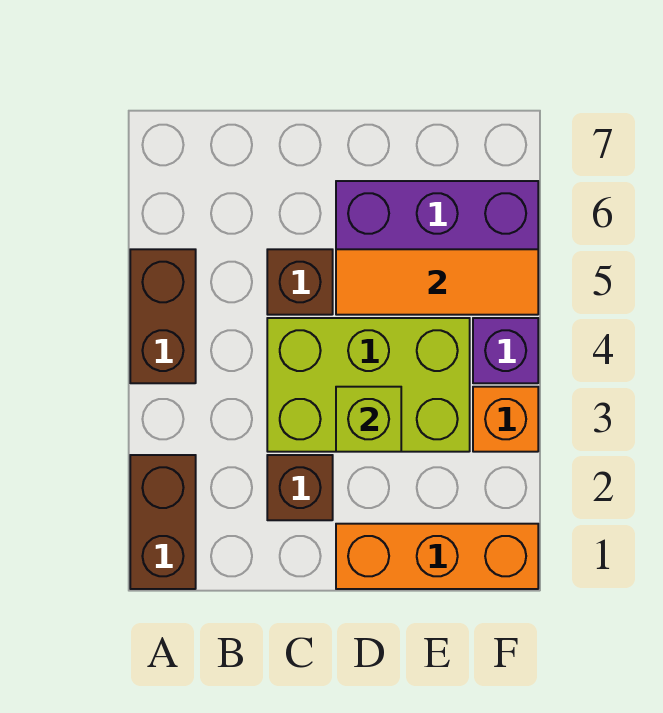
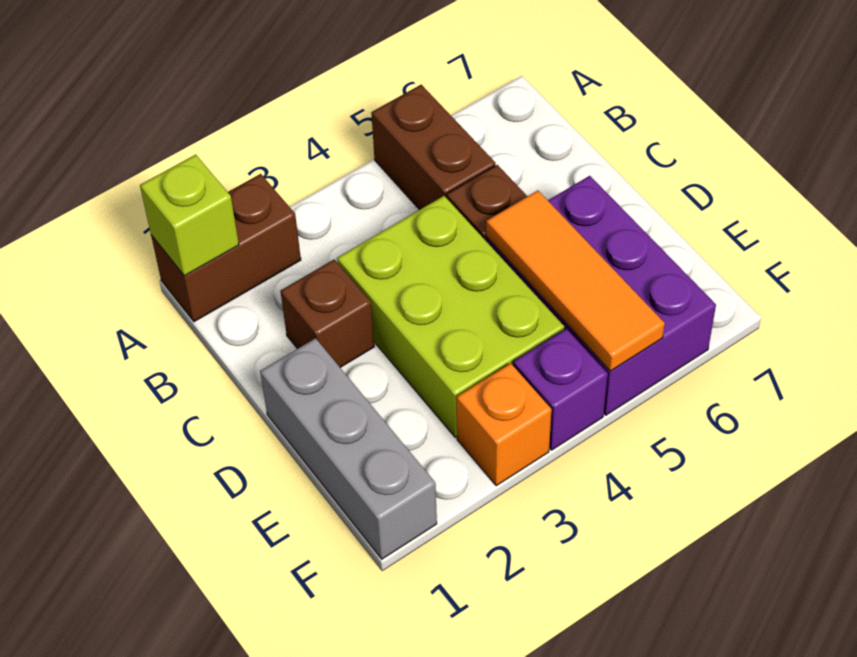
brown 1x2 brick [130,249,196,383] -> brown 1x2 brick turned to [371,85,496,210]
orange 1x3 brick [336,524,538,589] -> grey 1x3 brick [260,338,437,559]
lime 1x1 brick [336,387,401,452] -> lime 1x1 brick moved to [140,155,239,276]

